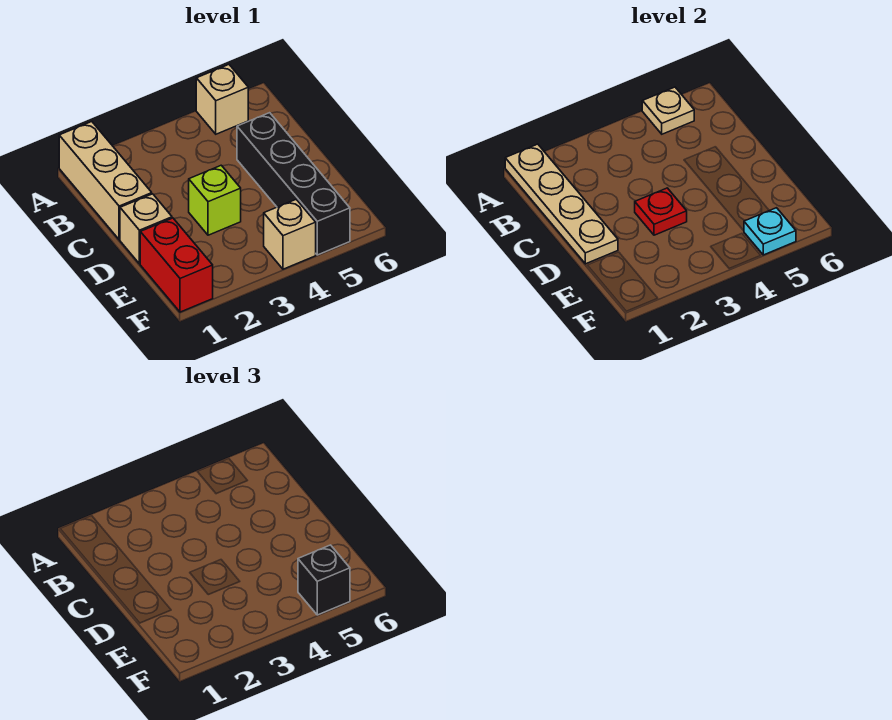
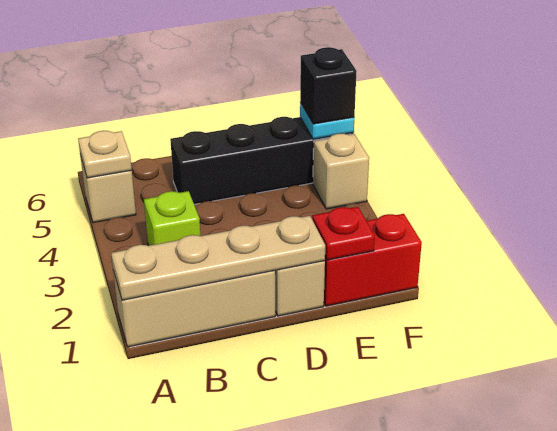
lime 1x1 brick [189,165,241,235] -> lime 1x1 brick moved to [144,191,200,246]
red 1x1 plate [635,188,687,235] -> red 1x1 plate moved to [312,207,375,260]

